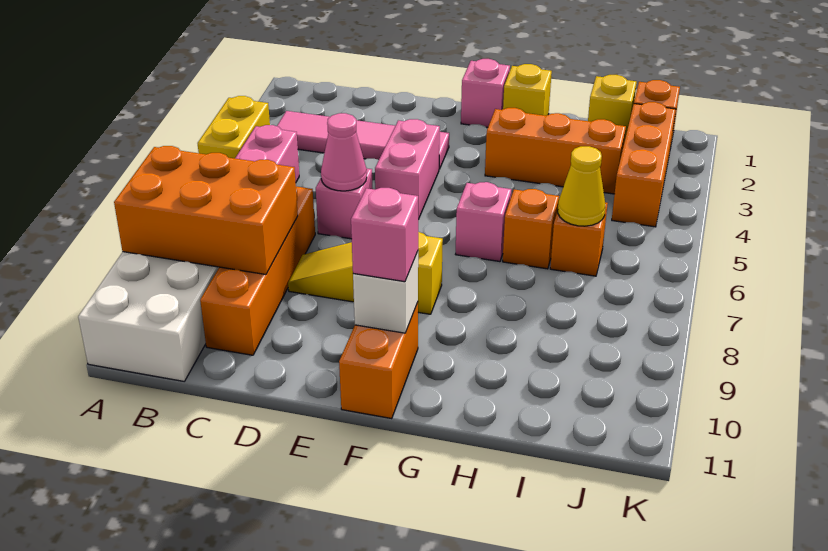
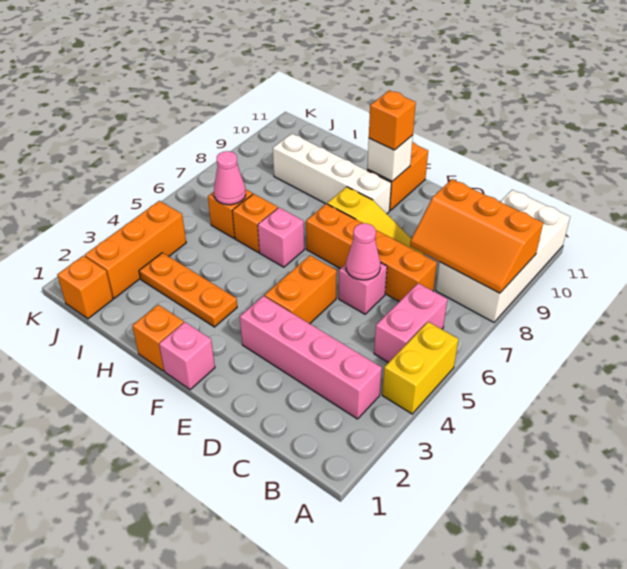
orange 2x3 brick [114,146,298,275] -> orange 2x3 slope [410,179,543,293]
pink 1x4 tile [277,111,449,169] -> pink 1x4 brick [240,296,382,419]
orange 1x4 brick [200,187,315,355] -> orange 1x4 brick turned to [306,204,437,302]
pink 1x2 brick [375,119,440,219] -> orange 1x2 brick [265,256,337,324]
none -> white 1x4 brick [273,134,391,214]
pink 1x1 brick [351,188,418,282] -> orange 1x1 brick [369,90,416,150]
yellow 1x1 brick [503,64,552,116] -> orange 1x1 brick [132,305,184,371]
orange 1x3 brick [485,108,626,194] -> orange 1x3 plate [139,253,237,327]
yellow 1x1 brick [588,75,637,142] -> none
yellow 1x1 cone [558,146,605,226] -> pink 1x1 cone [214,151,246,205]

